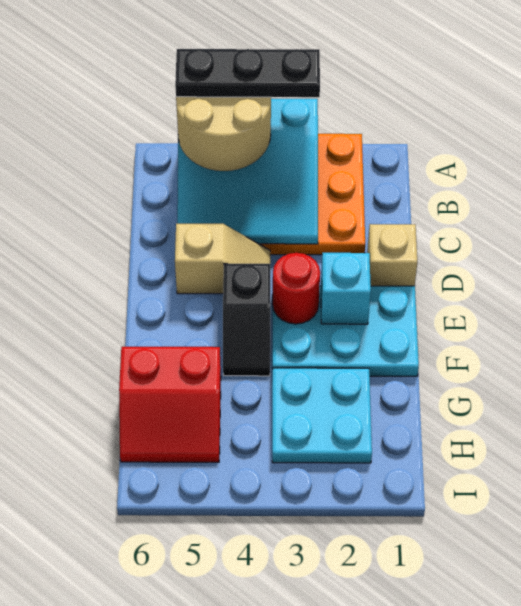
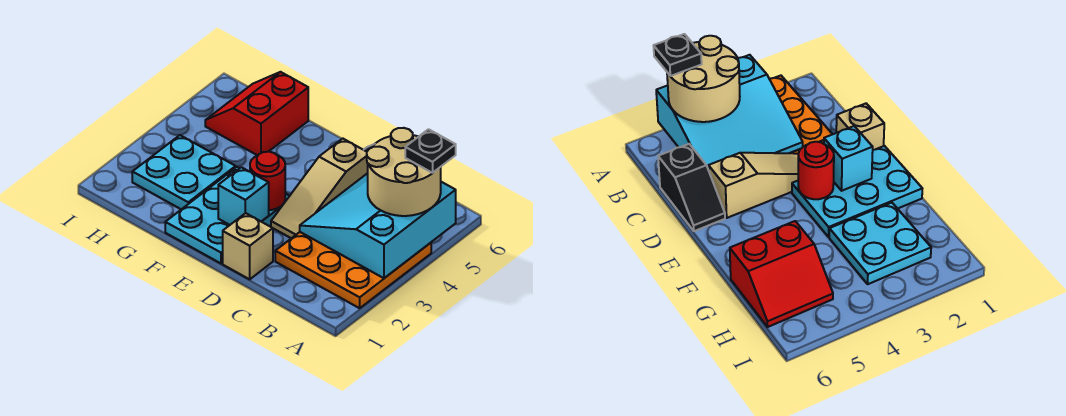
black 1x3 plate [175,49,320,97] -> black 1x1 plate [405,129,456,173]
tan 1x2 slope [175,224,270,294] -> tan 1x3 slope [271,139,368,238]
black 1x2 slope [223,264,270,376] -> black 1x2 slope moved to [658,144,725,231]

